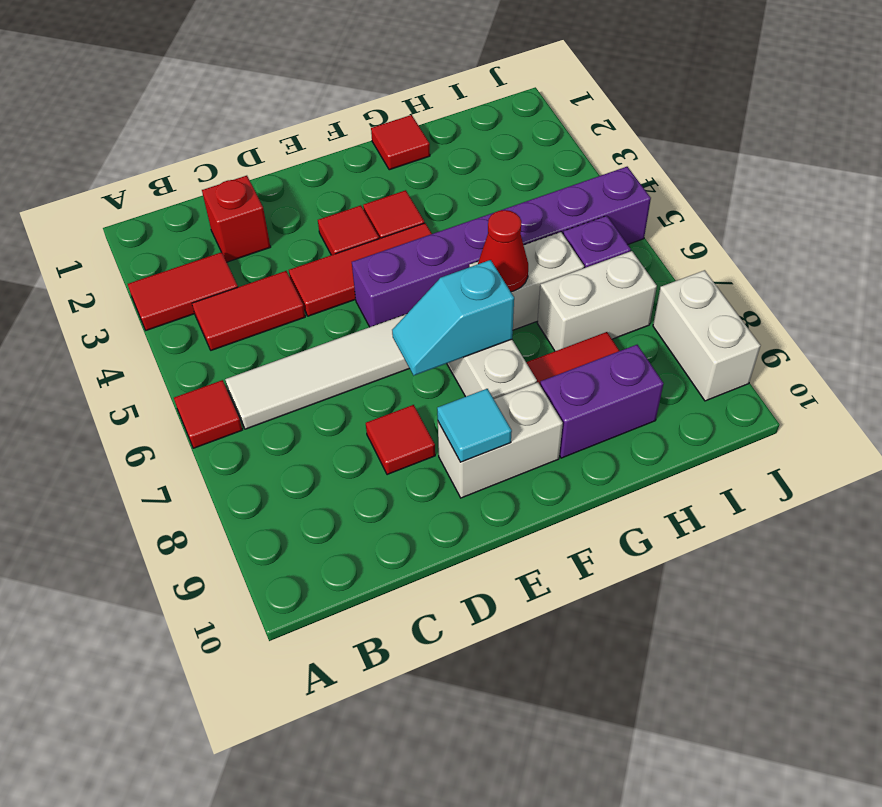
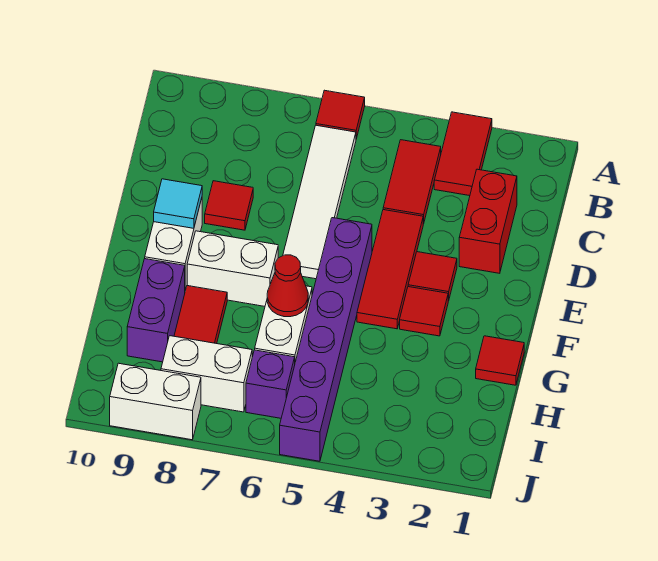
red 1x1 brick [202,176,270,262] -> red 1x2 brick [459,169,517,273]
cyan 1x2 slope [392,260,514,375] -> none
white 1x2 brick [537,251,657,351] -> white 1x2 brick turned to [161,336,252,412]

